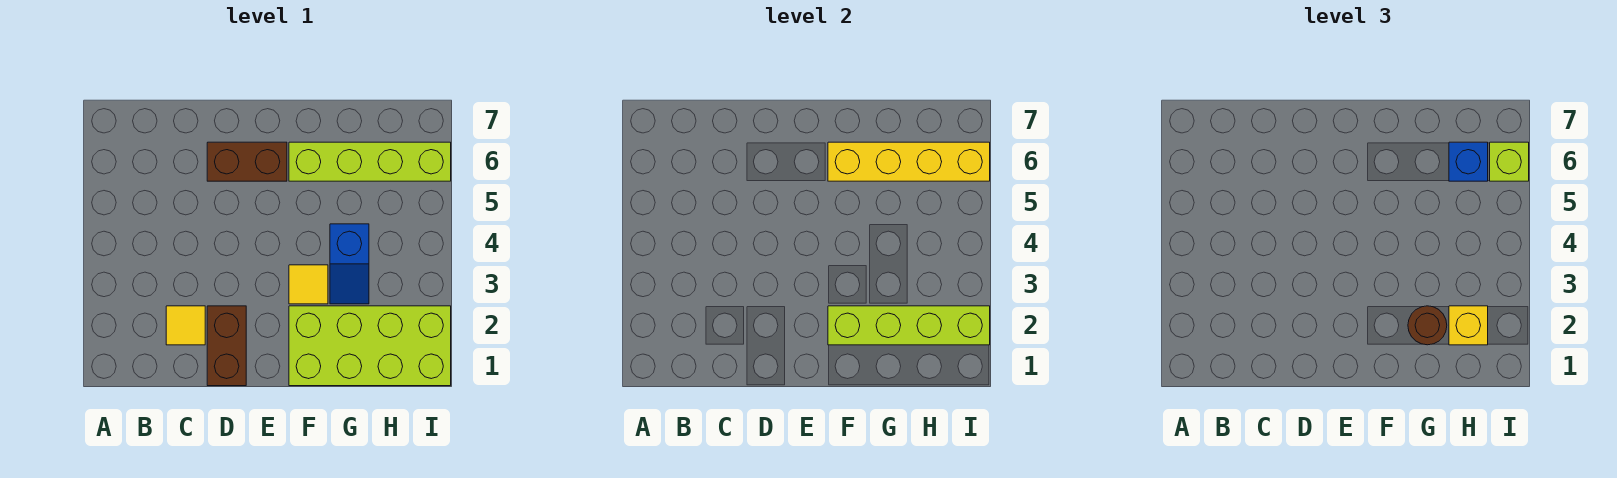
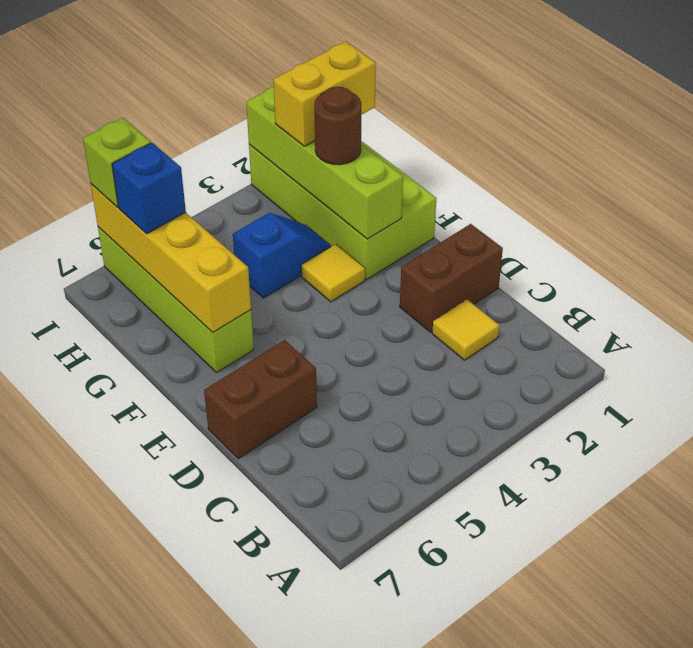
brown 1x2 brick [207,142,287,181] -> brown 1x2 brick turned to [204,340,317,459]
yellow 1x1 brick [1449,306,1488,345] -> yellow 1x2 brick [274,41,376,146]

